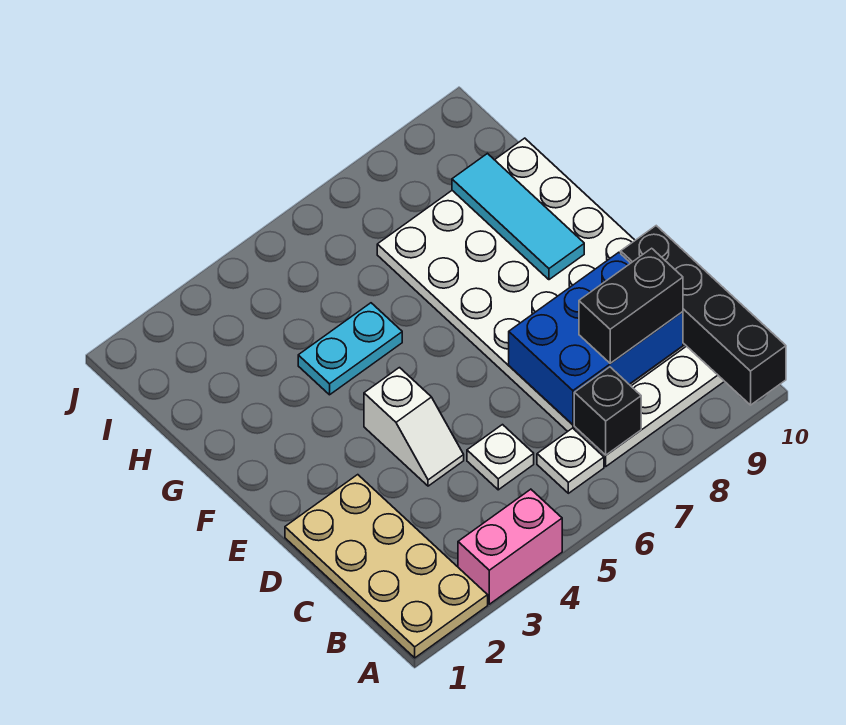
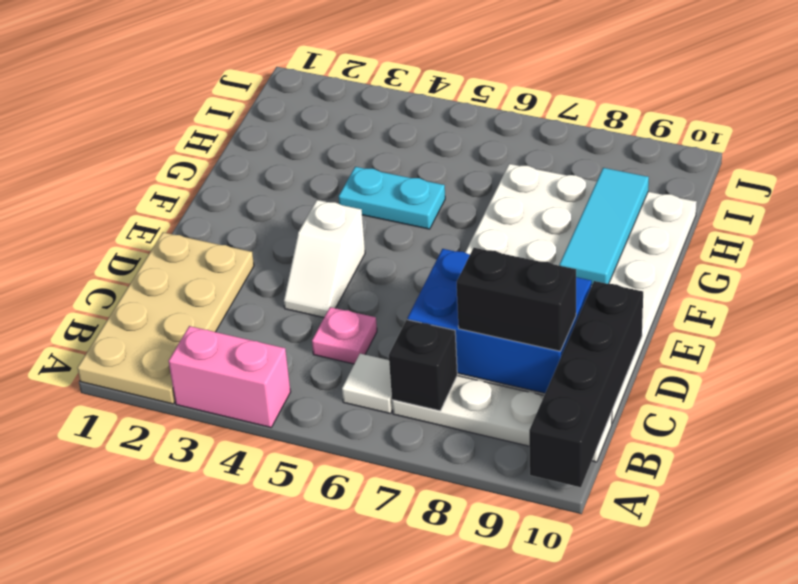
white 1x1 plate [537,428,604,493] -> white 1x1 tile [342,354,393,414]
white 1x1 plate [467,425,534,490] -> pink 1x1 plate [312,307,377,364]

